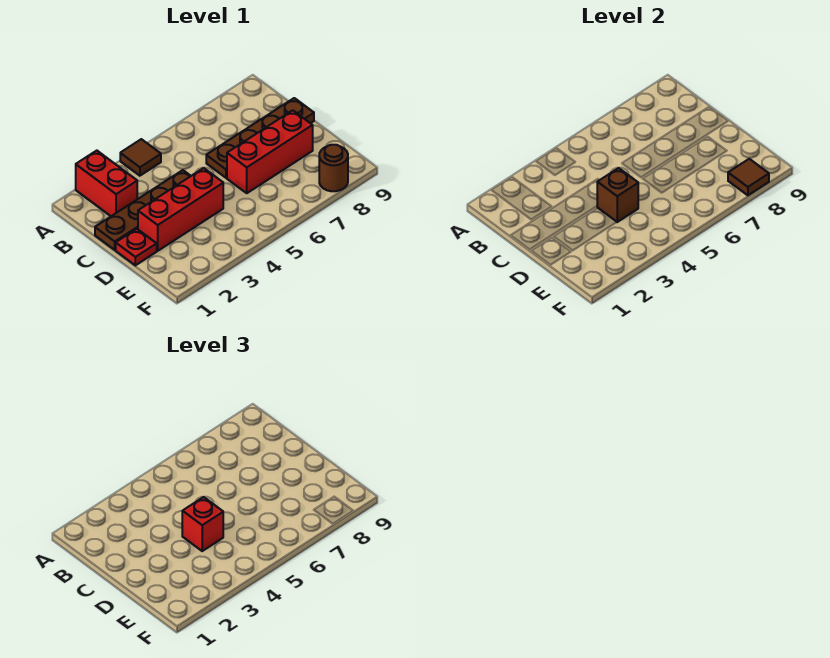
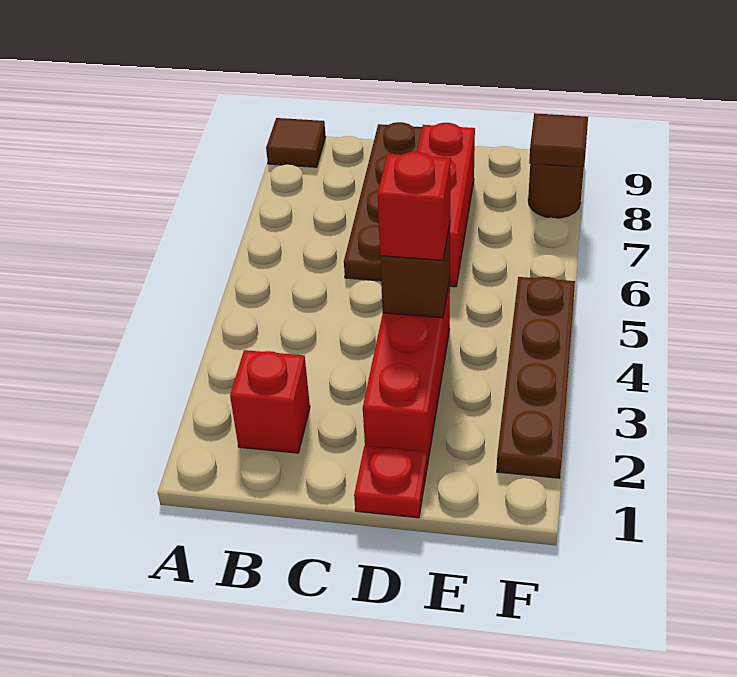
red 1x2 brick [76,151,137,216] -> red 1x1 brick [230,350,310,453]
brown 1x1 tile [120,139,161,176] -> brown 1x1 tile moved to [266,118,326,167]
brown 1x4 plate [95,170,190,250] -> brown 1x4 plate moved to [497,277,575,478]

